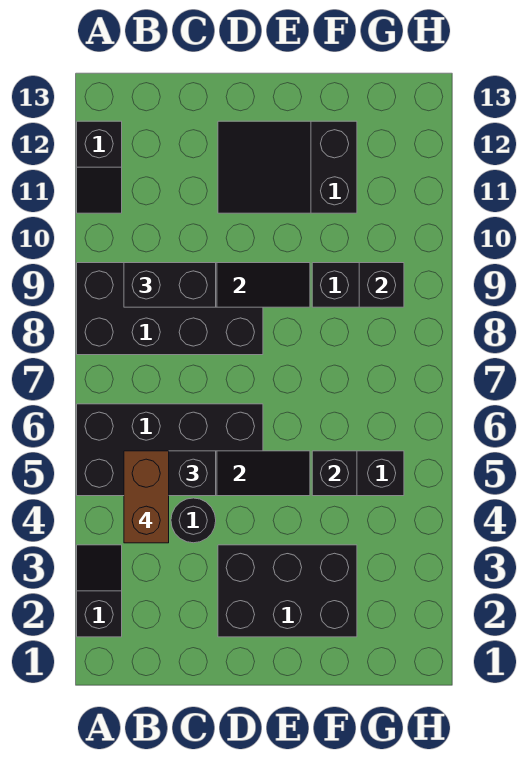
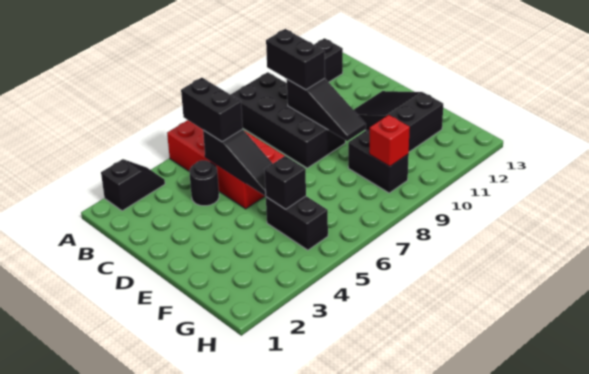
black 2x4 brick [77,404,263,496] -> red 2x4 brick [167,120,284,209]
brown 1x2 brick [124,451,169,543] -> none
black 2x3 brick [218,545,357,637] -> none
black 1x1 brick [359,263,404,307] -> red 1x1 brick [369,115,410,166]

